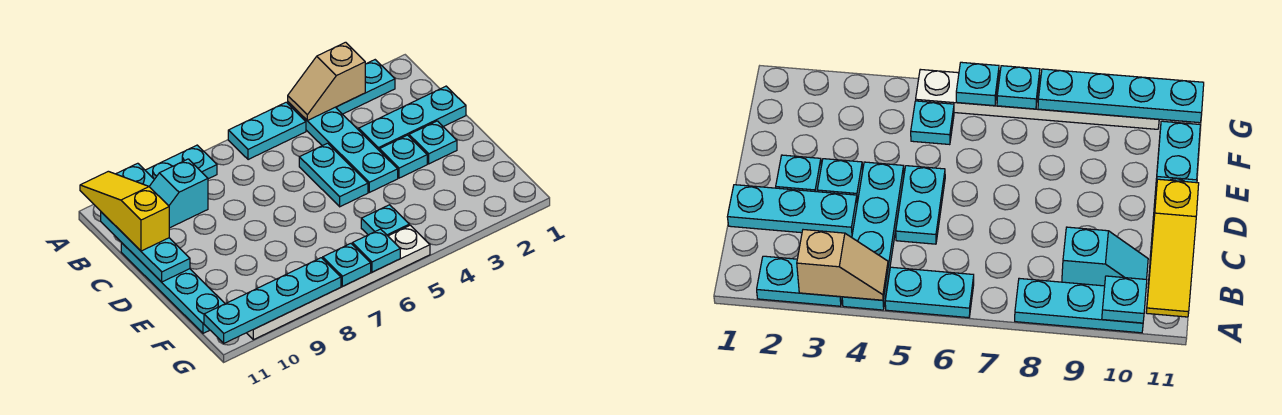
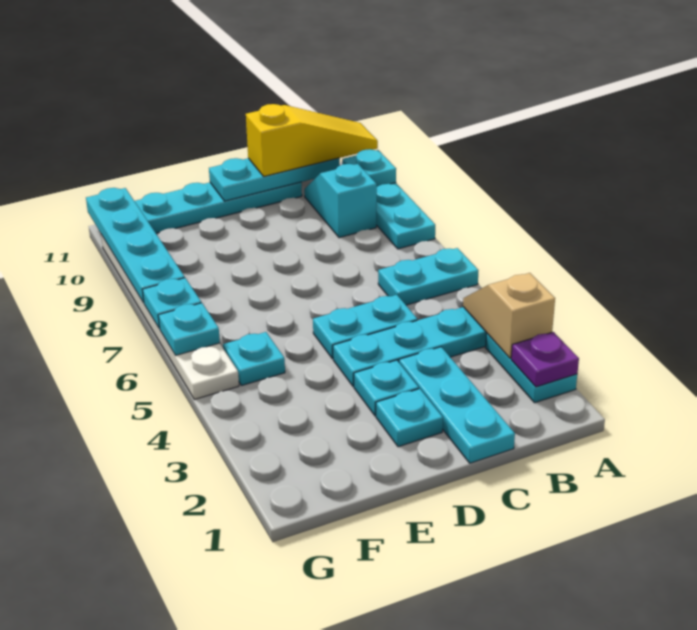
none -> purple 1x1 plate [511,332,579,387]
cyan 1x2 plate [228,102,306,160] -> cyan 1x2 plate turned to [378,248,479,305]

